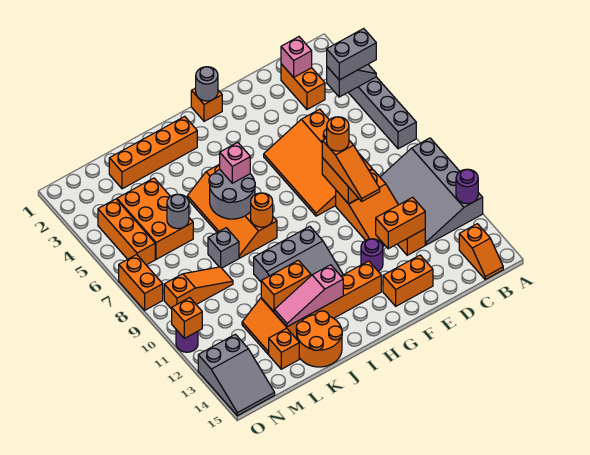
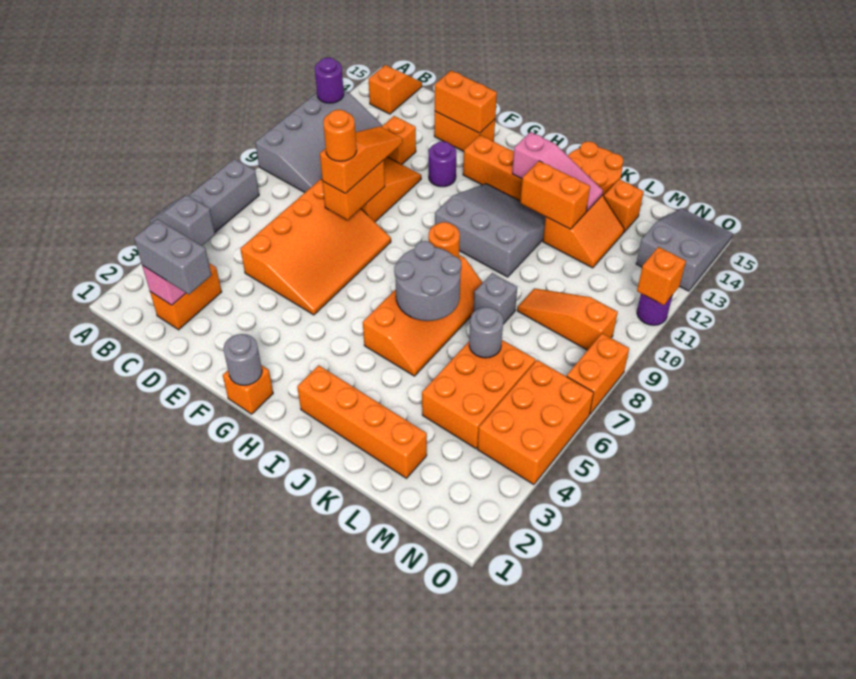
grey 1x2 brick [327,29,376,80] -> grey 1x2 brick moved to [134,219,211,294]
orange 1x2 brick [376,197,425,249] -> orange 1x2 brick moved to [435,70,497,133]
pink 1x1 brick [220,142,250,183] -> none
orange 1x3 brick [98,199,155,265] -> orange 2x3 brick [478,360,594,485]

